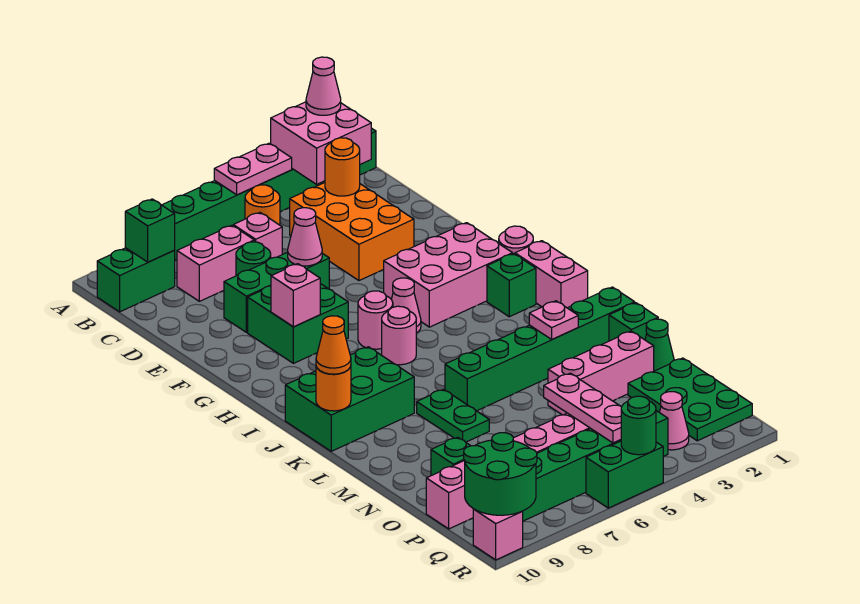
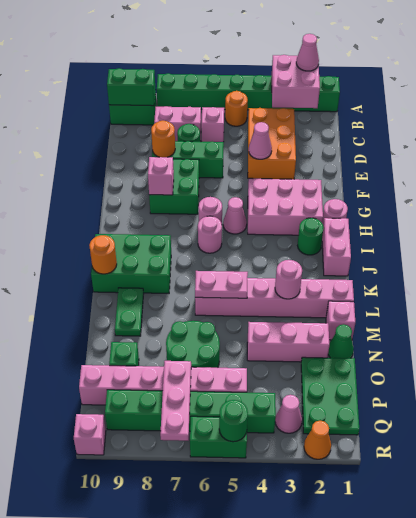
pink 1x2 plate [214,143,292,195] -> pink 1x2 plate moved to [195,271,248,298]
green 1x1 brick [125,199,175,262] -> green 1x2 brick [107,68,155,106]
orange 1x1 round brick [325,138,360,196] -> orange 1x1 round brick moved to [151,121,175,157]
pink 1x1 cone [288,208,322,266] -> pink 1x1 cone moved to [249,122,272,159]
green 1x1 brick [487,254,536,317] -> green 1x1 round brick [298,218,324,255]
orange 1x1 cone [316,316,351,374] -> orange 1x1 cone moved to [304,421,331,459]
green 1x6 brick [445,287,635,411] -> pink 1x6 brick [195,278,354,318]
pink 1x1 plate [529,301,578,339] -> pink 1x1 round brick [275,260,302,299]
green 1x2 plate [417,389,489,442] -> green 1x2 plate moved to [115,288,143,336]
green 1x1 brick [609,303,658,341] -> pink 1x1 brick [326,301,355,340]
pink 1x3 plate [544,373,622,443] -> pink 1x3 plate moved to [160,361,191,441]
green 2x2 round brick [464,433,537,515] -> green 2x2 round brick moved to [166,321,220,368]

